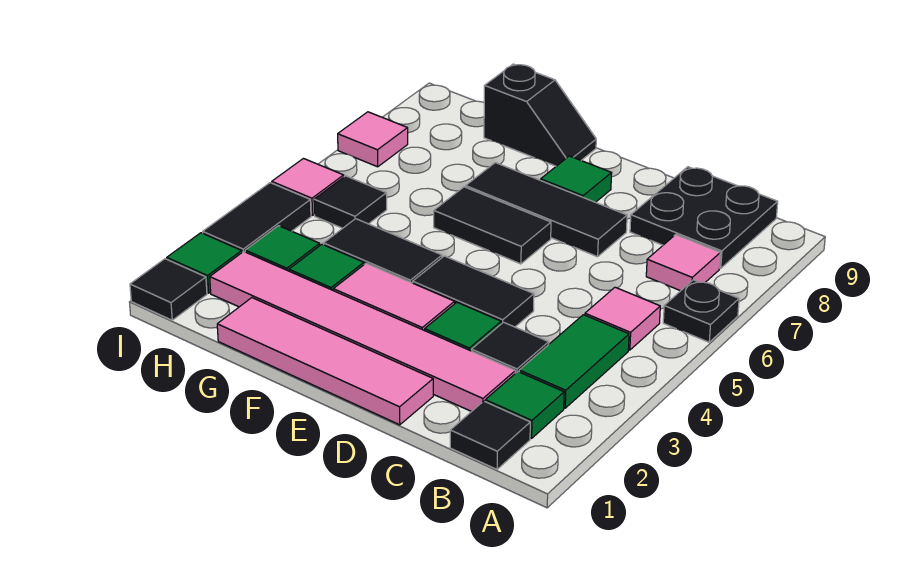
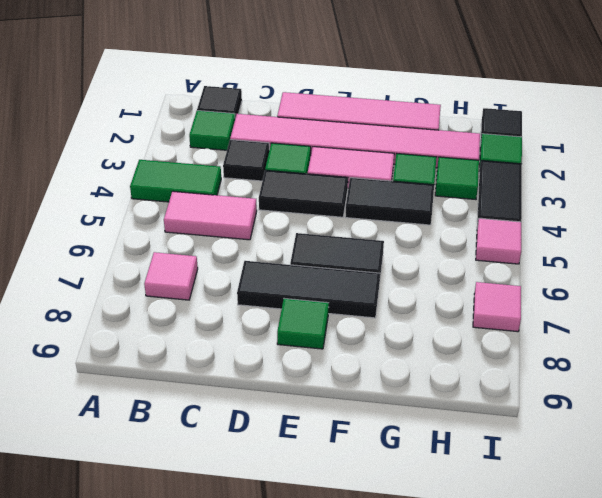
black 1x1 plate [663,280,739,342] -> none
green 1x2 tile [519,315,629,408] -> green 1x2 tile turned to [130,160,221,202]
pink 1x1 tile [585,287,660,350] -> pink 1x2 tile [164,191,257,240]
black 2x2 plate [630,167,778,268] -> none
black 1x2 slope [484,64,596,166] -> none
black 1x1 tile [314,176,387,228] -> none

